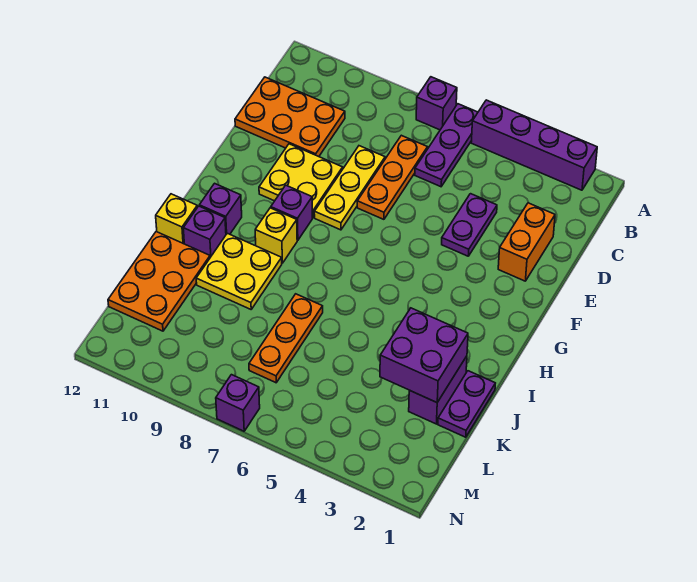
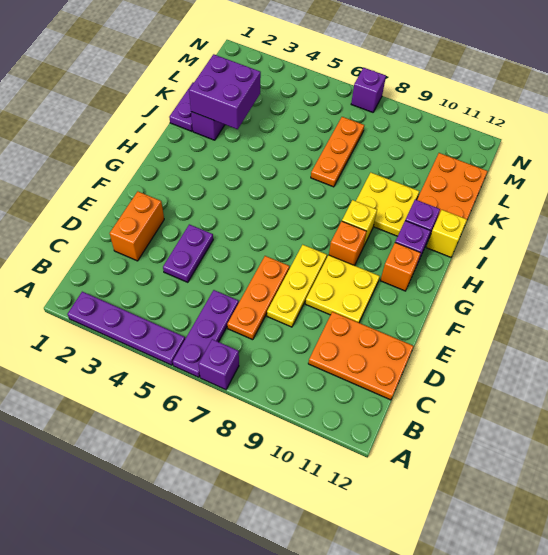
purple 1x4 brick [471,100,597,190] -> purple 1x4 plate [67,292,185,365]
purple 1x1 brick [271,185,312,240] -> orange 1x1 brick [329,221,367,266]
none -> orange 1x1 brick [380,243,421,291]

